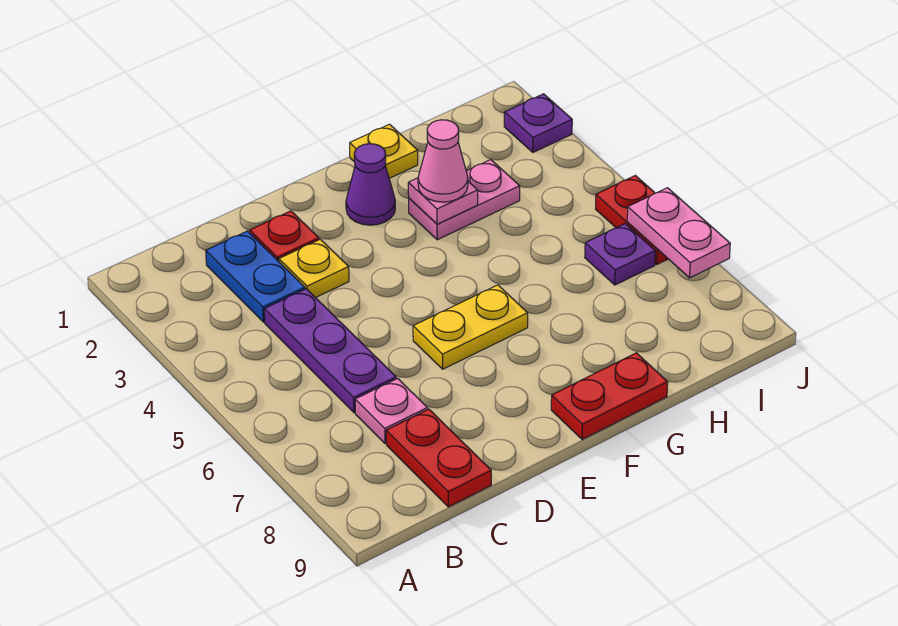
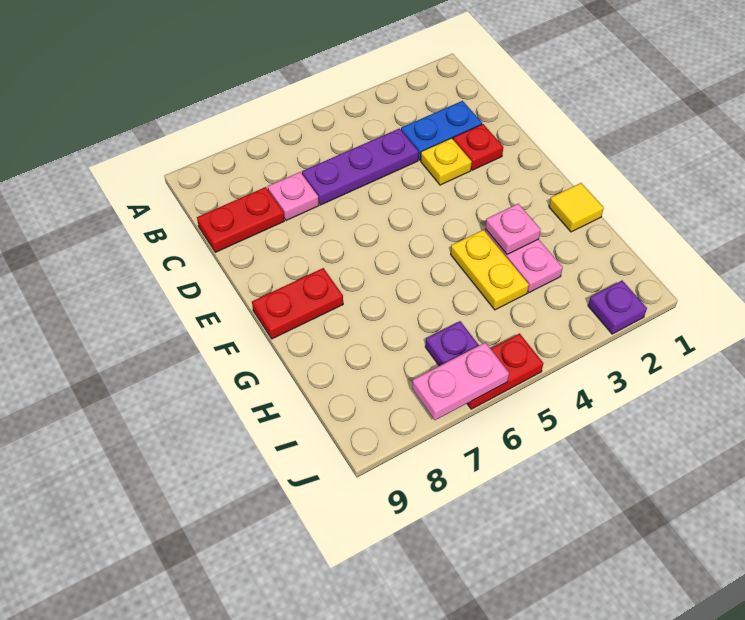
yellow 1x2 plate [413,285,528,369] -> yellow 1x2 plate moved to [451,230,529,310]
purple 1x1 cone [346,144,395,225] -> none
red 1x2 plate [551,353,668,439] -> red 1x2 plate turned to [252,268,343,339]
yellow 1x1 plate [350,124,418,178] -> yellow 1x1 tile [549,183,604,232]
pink 1x1 cone [418,120,468,202] -> none

